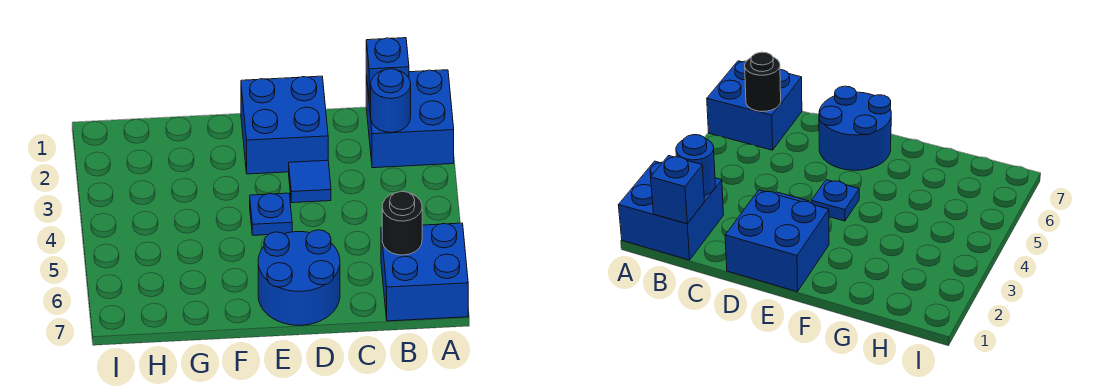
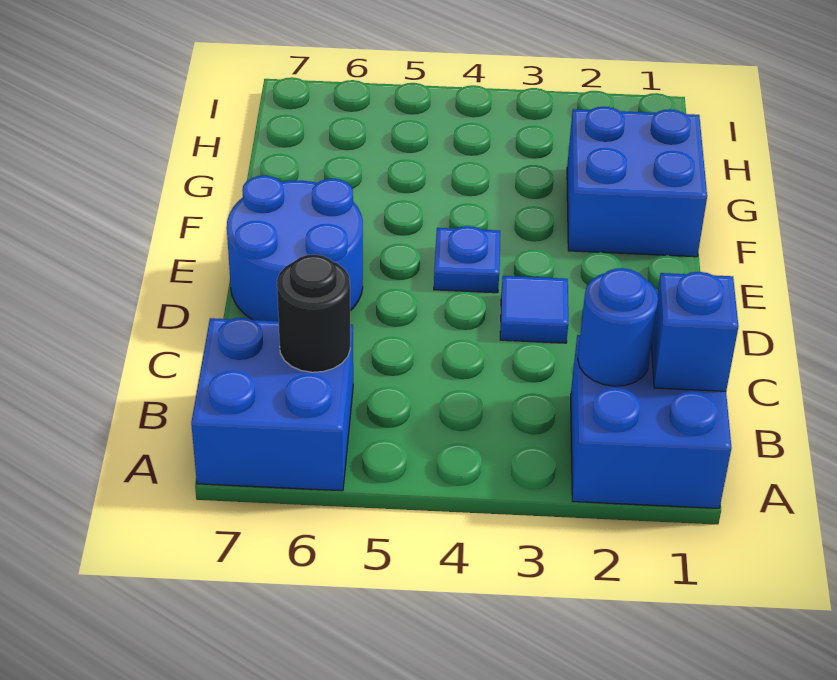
blue 2x2 brick [241,76,328,174] -> blue 2x2 brick moved to [567,107,707,257]

